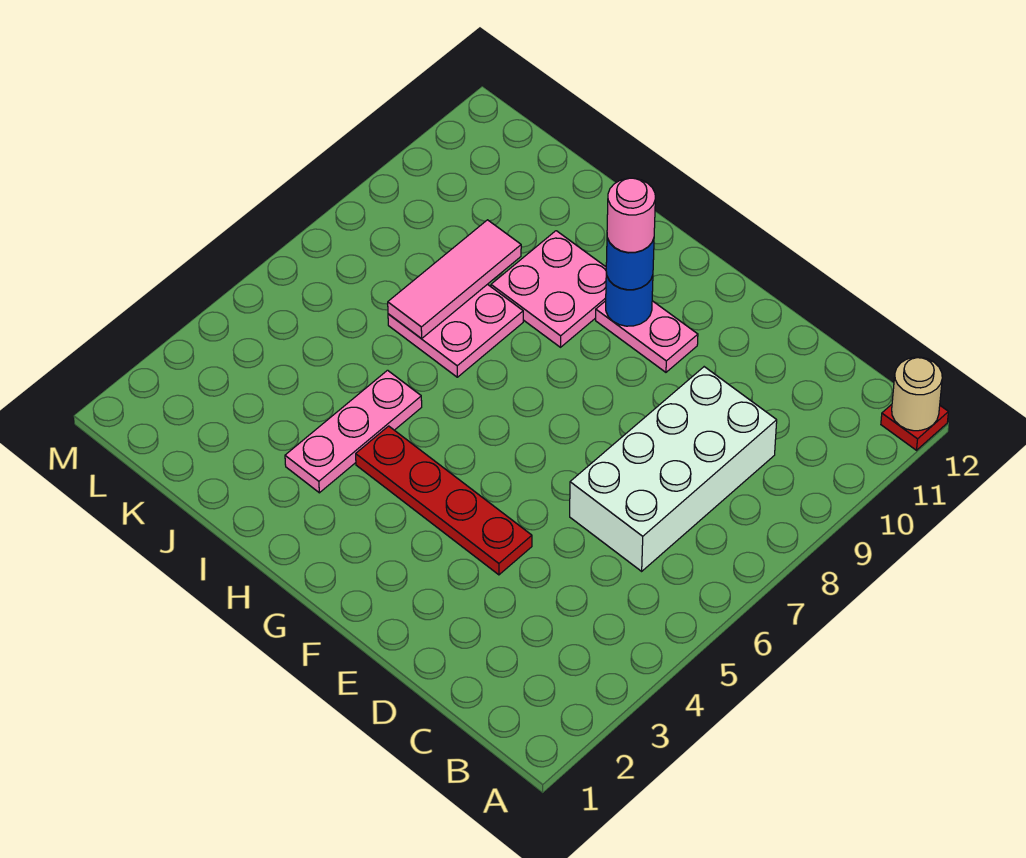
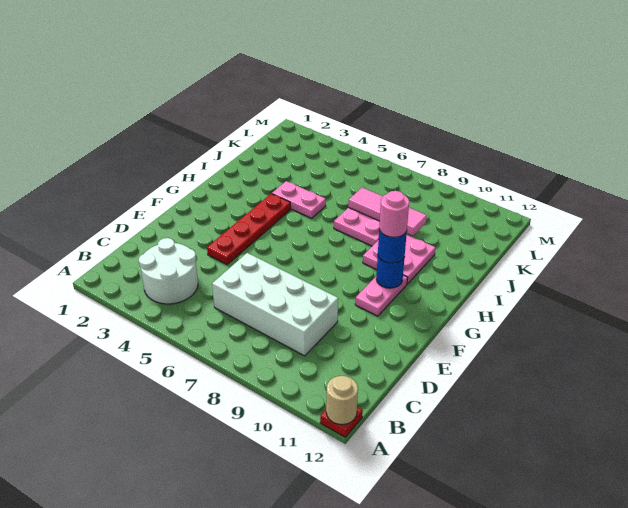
none -> white 2x2 round brick [139,238,198,304]
pink 1x3 plate [285,370,422,493] -> pink 1x2 plate [272,181,326,218]

